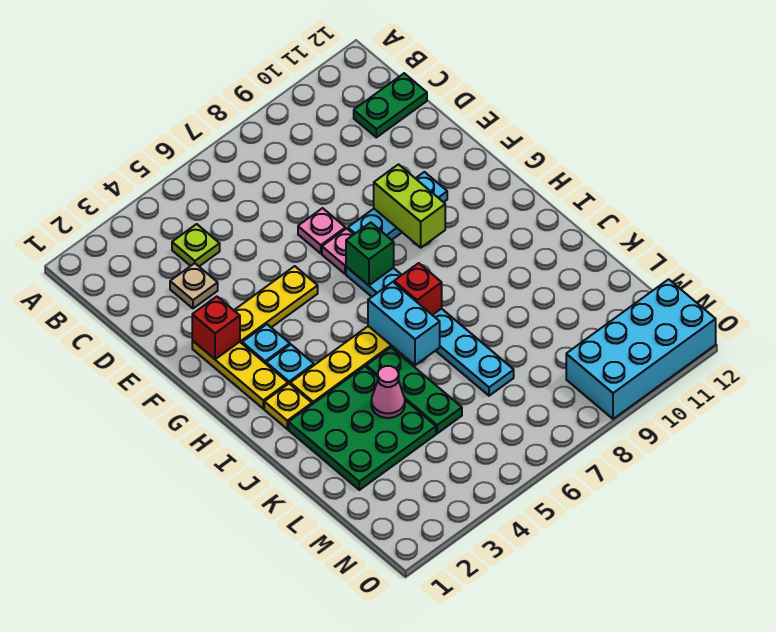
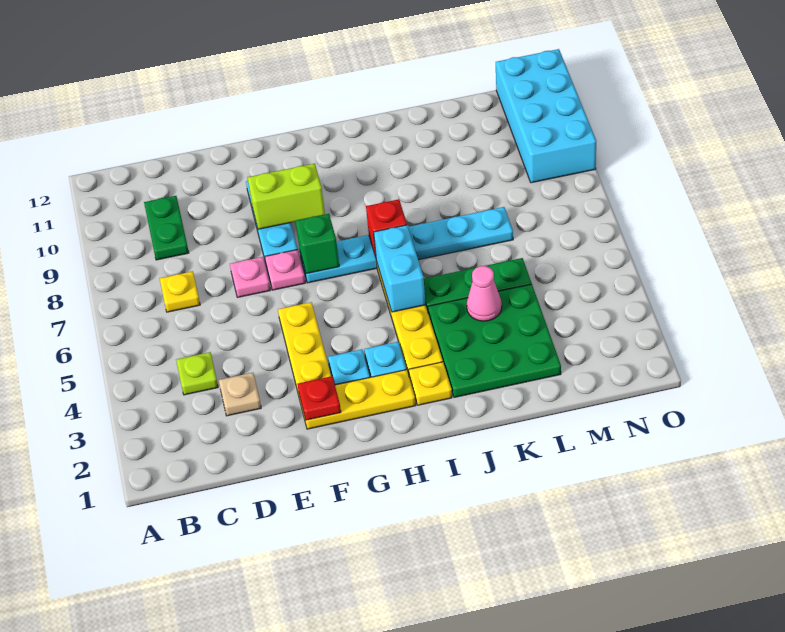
none -> yellow 1x1 plate [160,271,200,312]
green 1x2 plate [354,73,427,137] -> green 1x2 plate moved to [144,196,189,260]
red 1x1 brick [192,296,240,359] -> red 1x1 plate [297,376,341,420]
cyan 1x2 brick [368,282,440,365] -> cyan 1x2 brick turned to [374,225,426,312]

